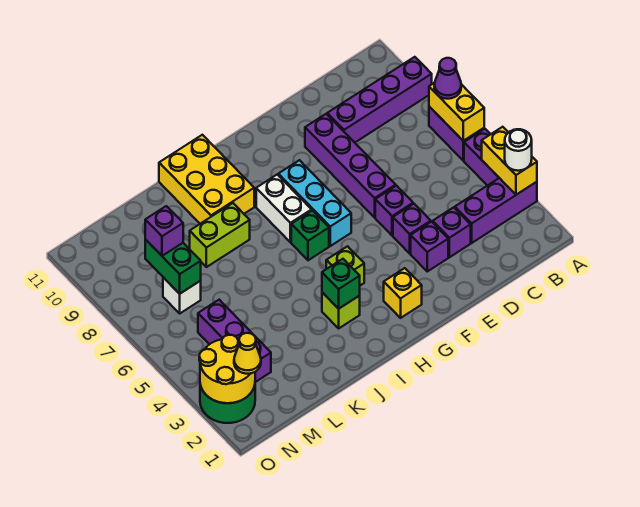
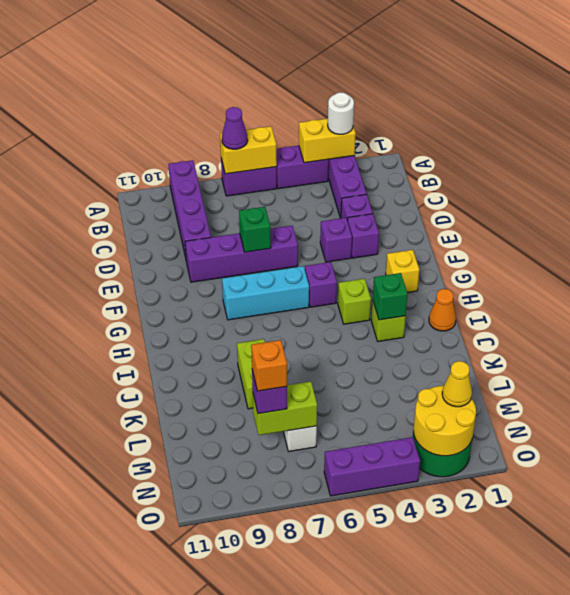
purple 1x1 brick [375,186,413,236] -> purple 1x1 brick moved to [305,262,337,307]
green 1x1 brick [291,210,329,260] -> green 1x1 brick moved to [239,207,271,252]
white 1x2 brick [256,175,312,242] -> none
none -> orange 1x1 cone [429,289,456,331]
yellow 2x3 brick [159,135,254,224] -> none
purple 1x3 brick [198,300,271,382] -> purple 1x3 brick moved to [324,437,420,496]
green 1x2 brick [145,239,201,294] -> lime 1x2 brick [253,381,317,435]
none -> orange 1x1 brick [251,340,287,391]

